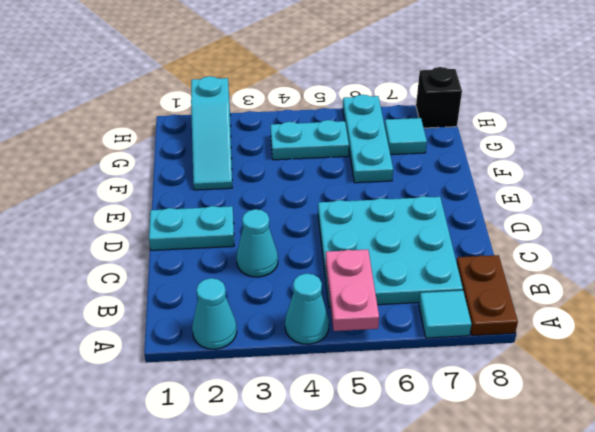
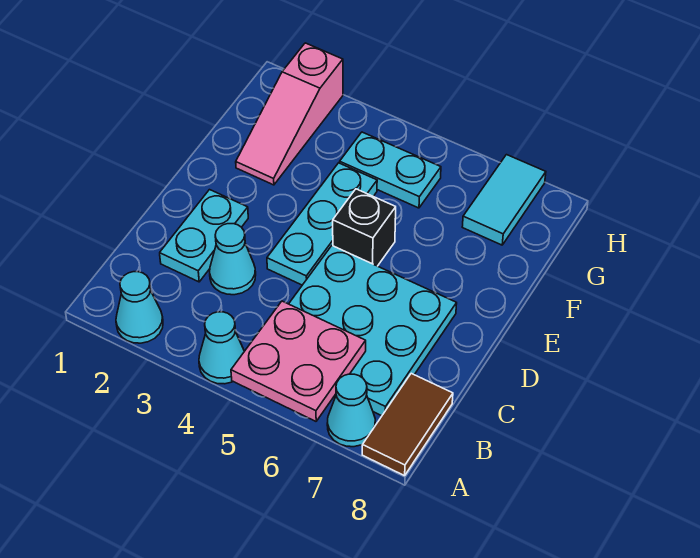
pink 1x2 plate [326,249,379,331] -> pink 2x2 plate [231,301,366,421]
cyan 1x1 tile [419,291,471,338] -> cyan 1x1 cone [327,374,375,447]
brown 1x2 plate [457,255,518,336] -> brown 1x2 tile [362,373,453,476]
cyan 1x2 plate [149,206,234,250] -> cyan 1x2 plate turned to [160,190,248,282]
cyan 1x3 slope [191,76,232,190] -> pink 1x3 slope [236,43,343,185]
cyan 1x3 plate [343,95,393,183] -> cyan 1x3 plate moved to [267,163,377,285]
cyan 1x1 tile [385,118,427,155] -> cyan 1x2 tile [462,155,546,245]
black 1x1 brick [416,67,462,128] -> black 1x1 brick moved to [333,189,396,266]

